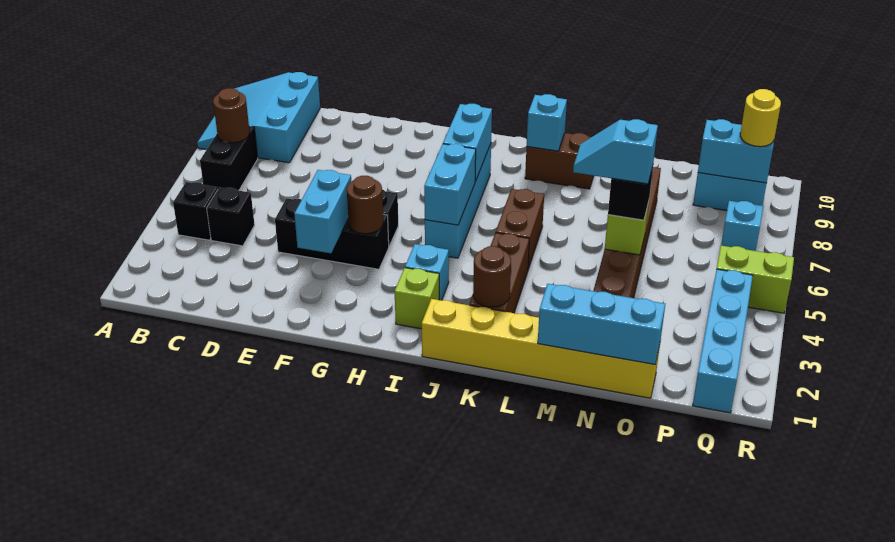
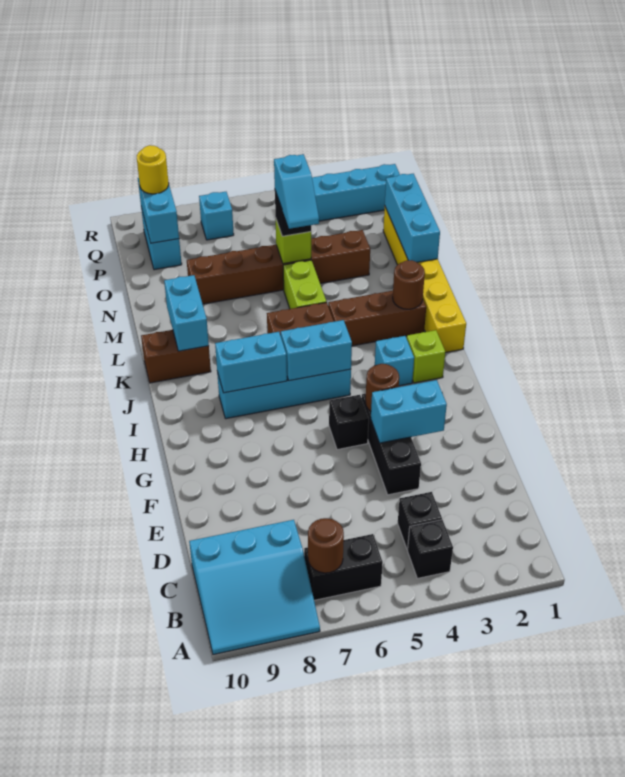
brown 1x2 brick [525,133,594,189] -> brown 1x2 brick turned to [141,330,211,383]
cyan 1x1 brick [527,94,567,151] -> cyan 1x2 brick [164,275,209,351]
lime 1x2 brick [717,246,794,313] -> lime 1x2 brick moved to [283,260,327,309]

